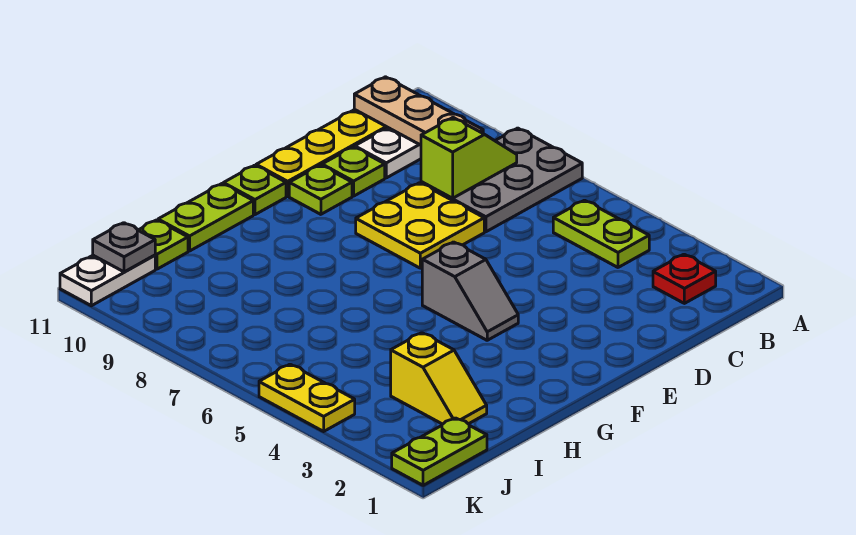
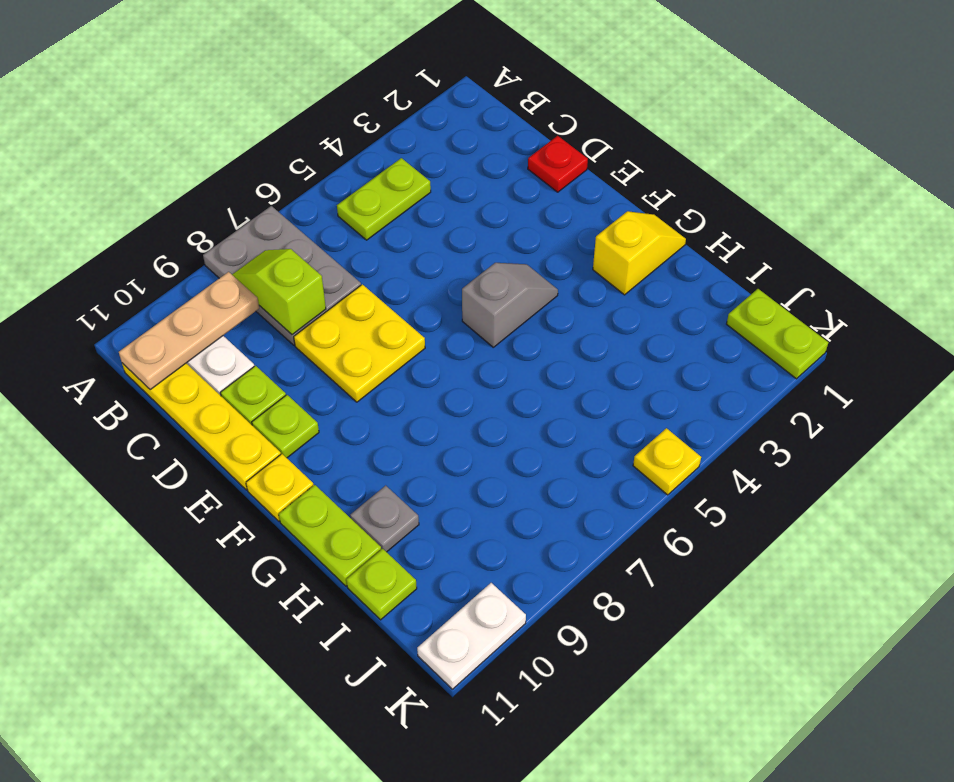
red 1x1 plate [653,254,716,303] -> red 1x1 plate moved to [528,136,588,192]
lime 1x1 plate [223,165,286,215] -> yellow 1x1 plate [246,454,314,521]
yellow 1x2 slope [391,333,487,424] -> yellow 1x2 slope moved to [593,211,686,295]
white 1x2 plate [60,255,155,306] -> white 1x2 plate turned to [417,583,526,689]
grey 1x1 plate [93,223,155,272] -> grey 1x1 plate moved to [350,485,419,552]
yellow 1x2 plate [259,364,355,431] -> yellow 1x1 plate [633,428,701,495]

